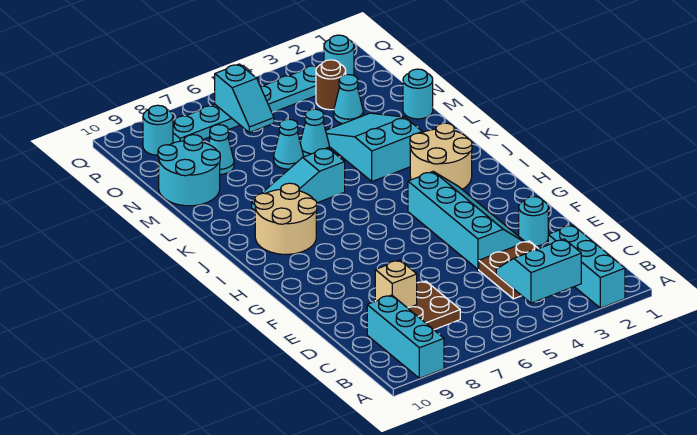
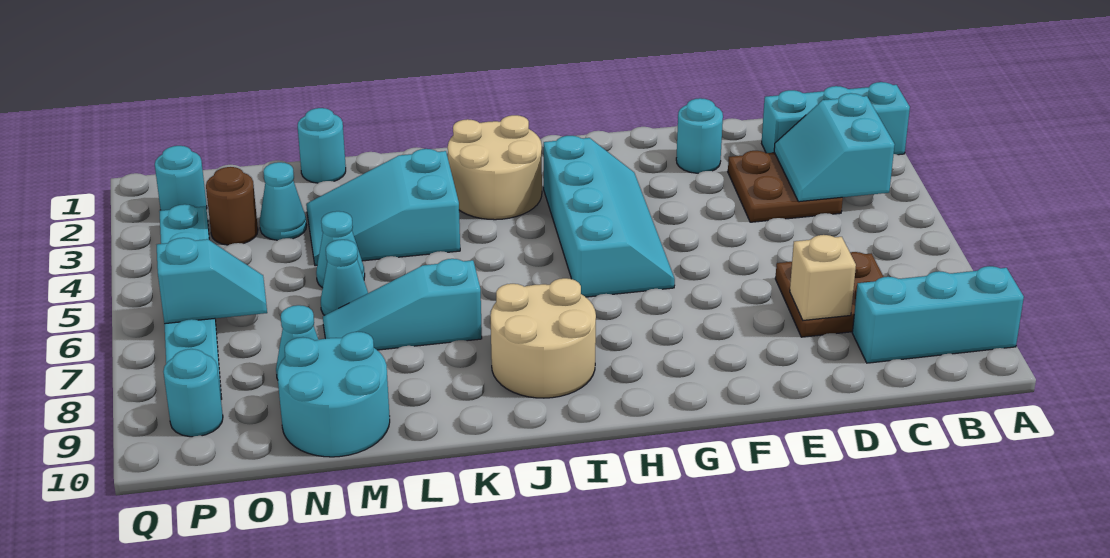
cyan 2x4 slope [408,171,525,269] -> cyan 2x4 slope turned to [544,136,675,297]
cyan 1x3 slope [252,148,345,210] -> cyan 1x3 slope turned to [323,259,482,350]

